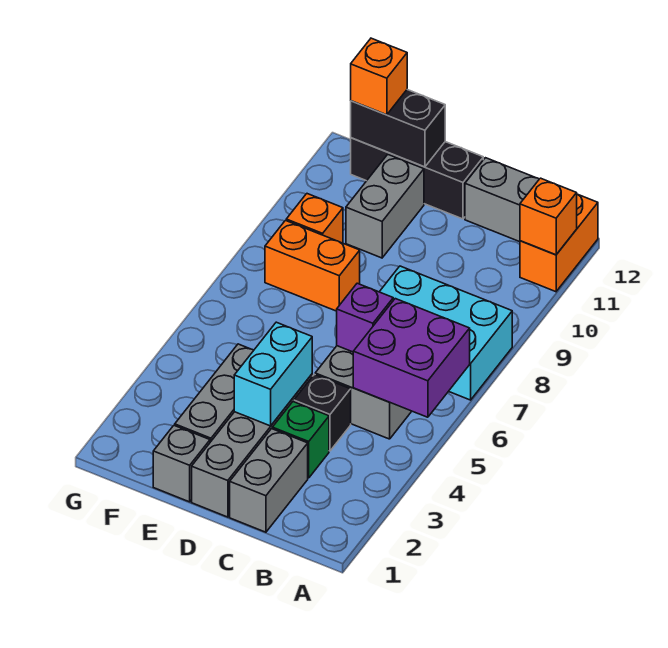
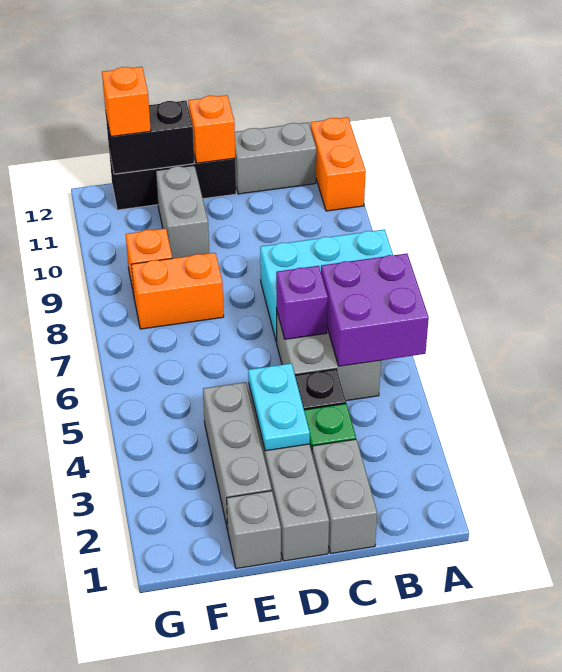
orange 1x1 brick [520,178,577,255] -> orange 1x1 brick moved to [188,95,235,163]
cyan 1x2 brick [234,322,312,426] -> cyan 1x2 plate [248,363,310,451]

